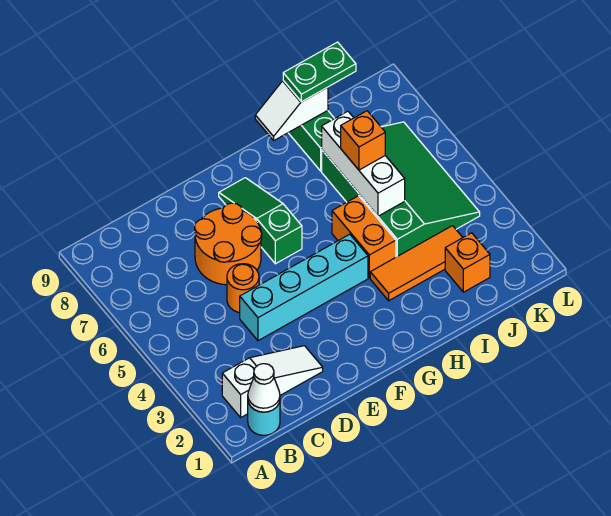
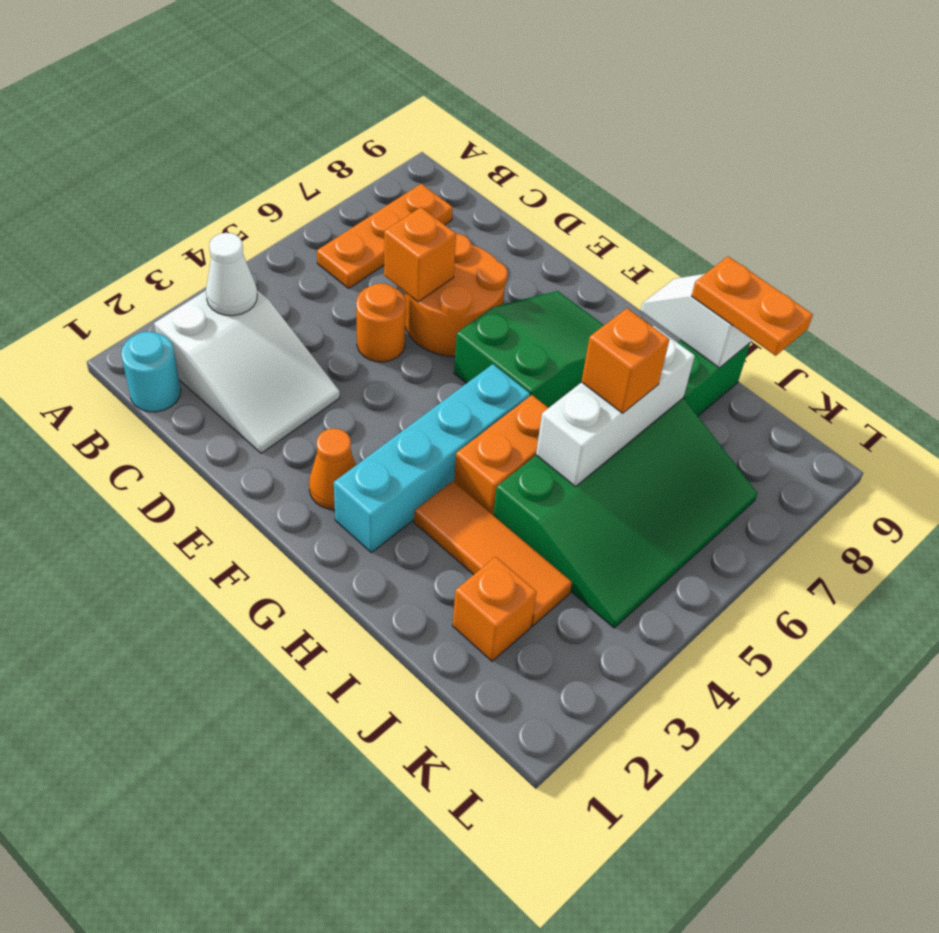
white 1x1 cone [248,364,280,412] -> white 1x1 cone moved to [206,233,257,316]
white 1x3 slope [222,346,323,417] -> white 2x3 slope [154,290,340,453]
none -> orange 1x3 plate [317,184,453,288]
cyan 1x4 brick [240,234,368,341] -> cyan 1x4 brick turned to [334,364,530,553]
none -> orange 1x1 brick [384,207,456,302]
none -> orange 1x1 cone [309,428,356,510]
green 1x3 slope [219,178,302,264] -> green 2x3 slope [454,291,604,408]
green 1x2 plate [283,42,356,102] -> orange 1x2 plate [692,256,813,356]

